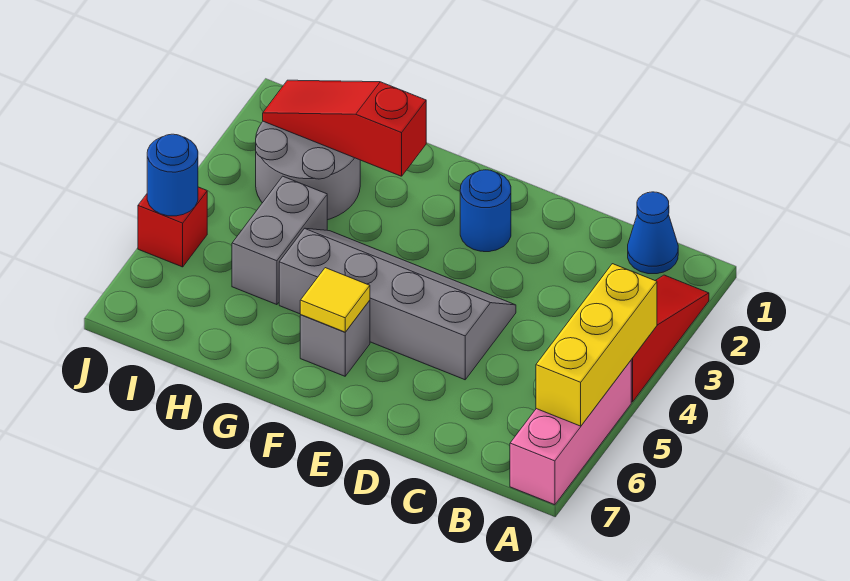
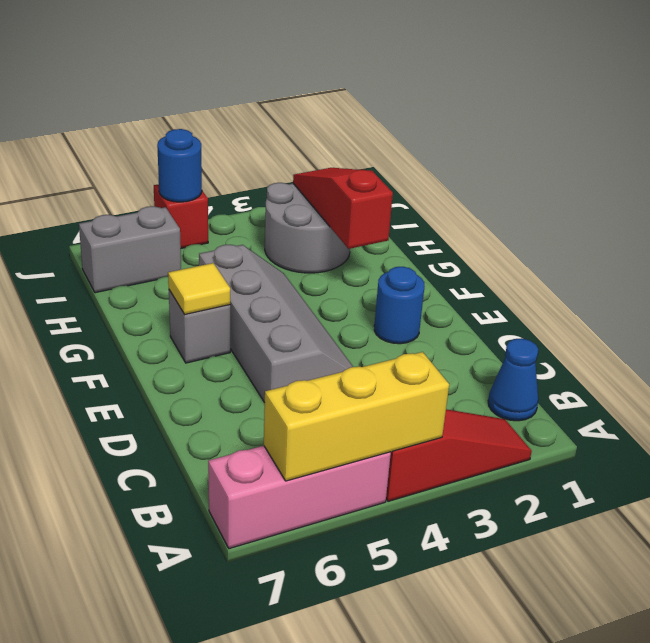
grey 1x2 brick [232,176,327,305] -> grey 1x2 brick moved to [79,206,181,293]

